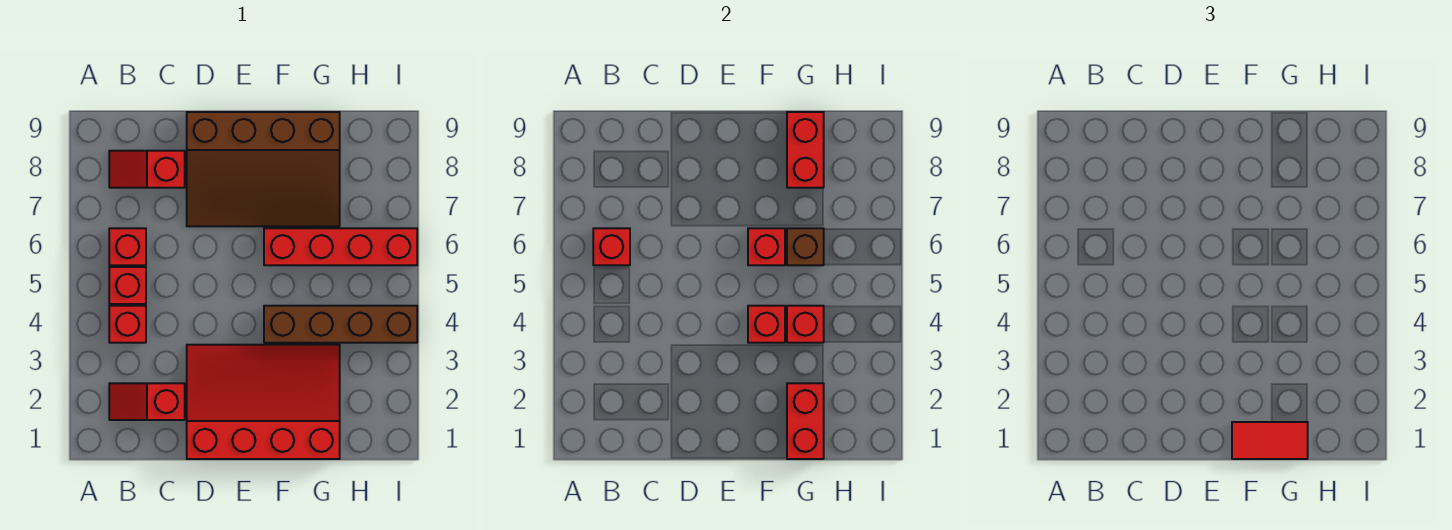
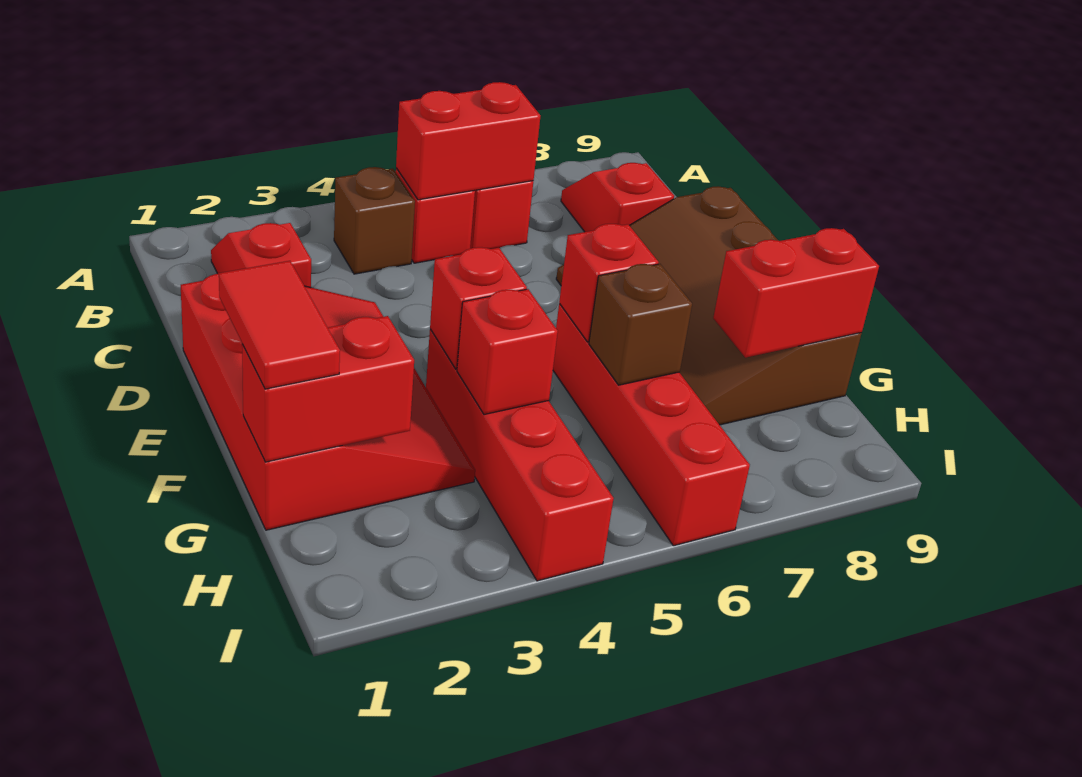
red 1x1 brick [109,306,146,343] -> brown 1x1 brick [334,167,415,274]
red 1x1 brick [593,228,630,265] -> red 1x2 brick [396,82,541,200]
brown 1x4 brick [264,306,417,343] -> red 1x4 brick [426,329,614,581]

